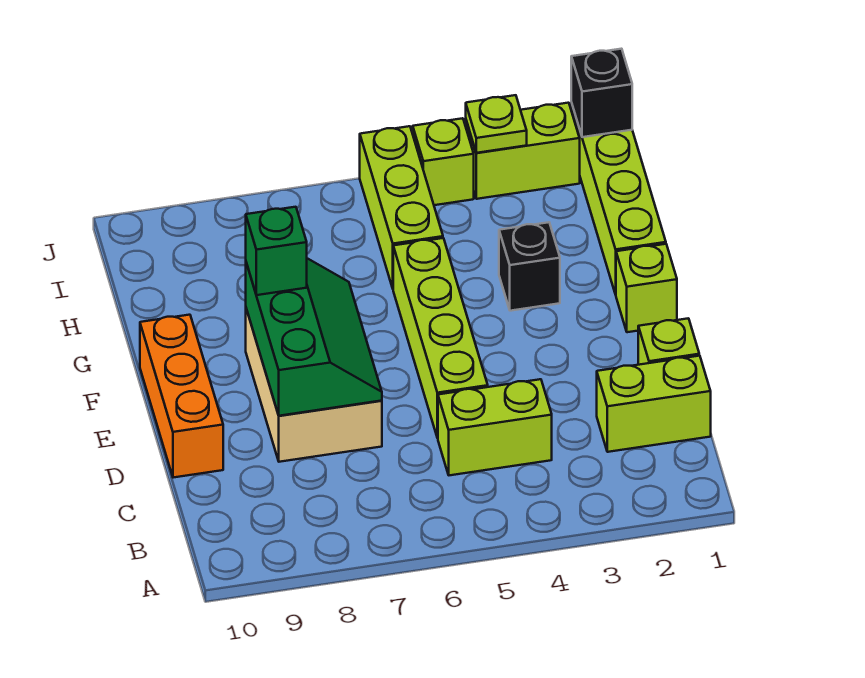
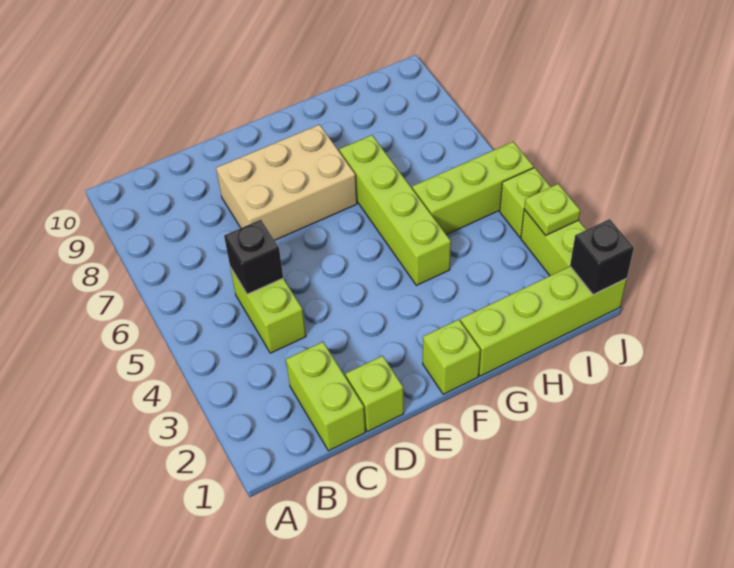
lime 1x4 brick [393,238,488,438] -> lime 1x4 brick turned to [339,135,451,285]
green 2x3 slope [246,258,382,416] -> none
orange 1x3 brick [140,315,223,478] -> none
green 1x1 brick [246,207,307,295] -> none
black 1x1 brick [499,222,560,311] -> black 1x1 brick moved to [224,220,283,294]

